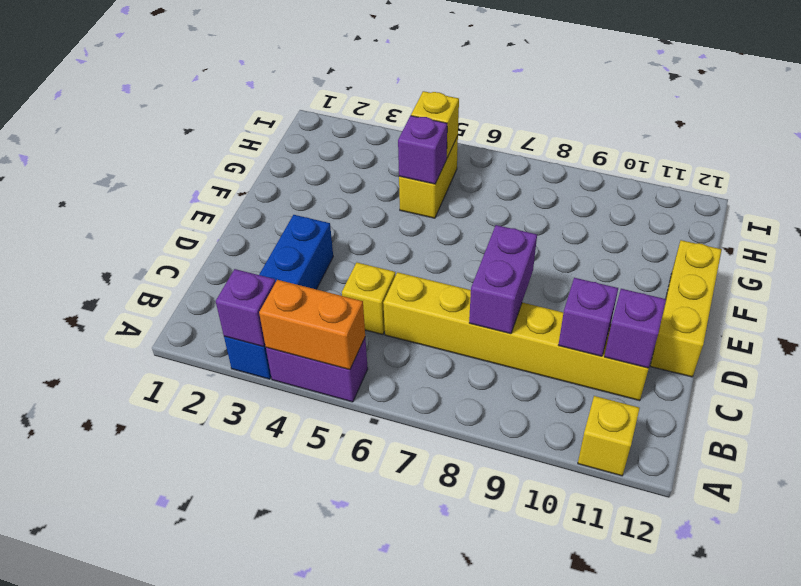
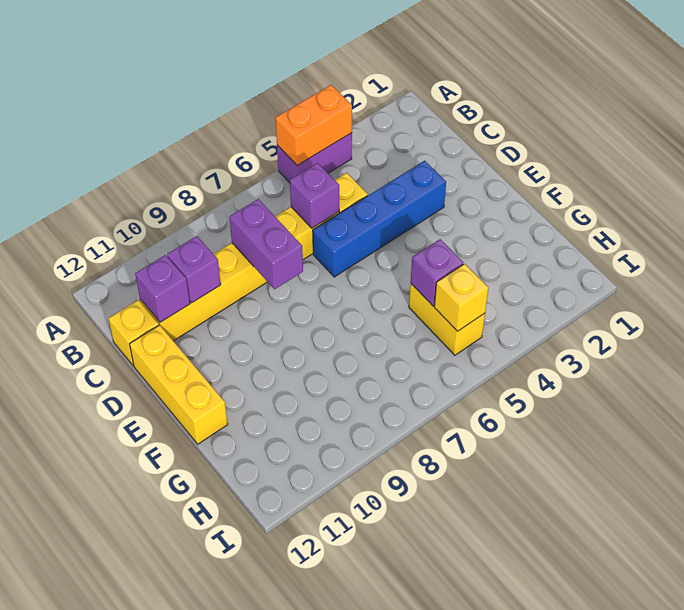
blue 1x4 brick [224,215,333,379] -> blue 1x4 brick turned to [313,161,446,277]
purple 1x1 brick [216,269,276,347] -> purple 1x1 brick moved to [290,163,339,228]
yellow 1x1 brick [578,396,640,476] -> yellow 1x1 brick moved to [108,300,159,366]

